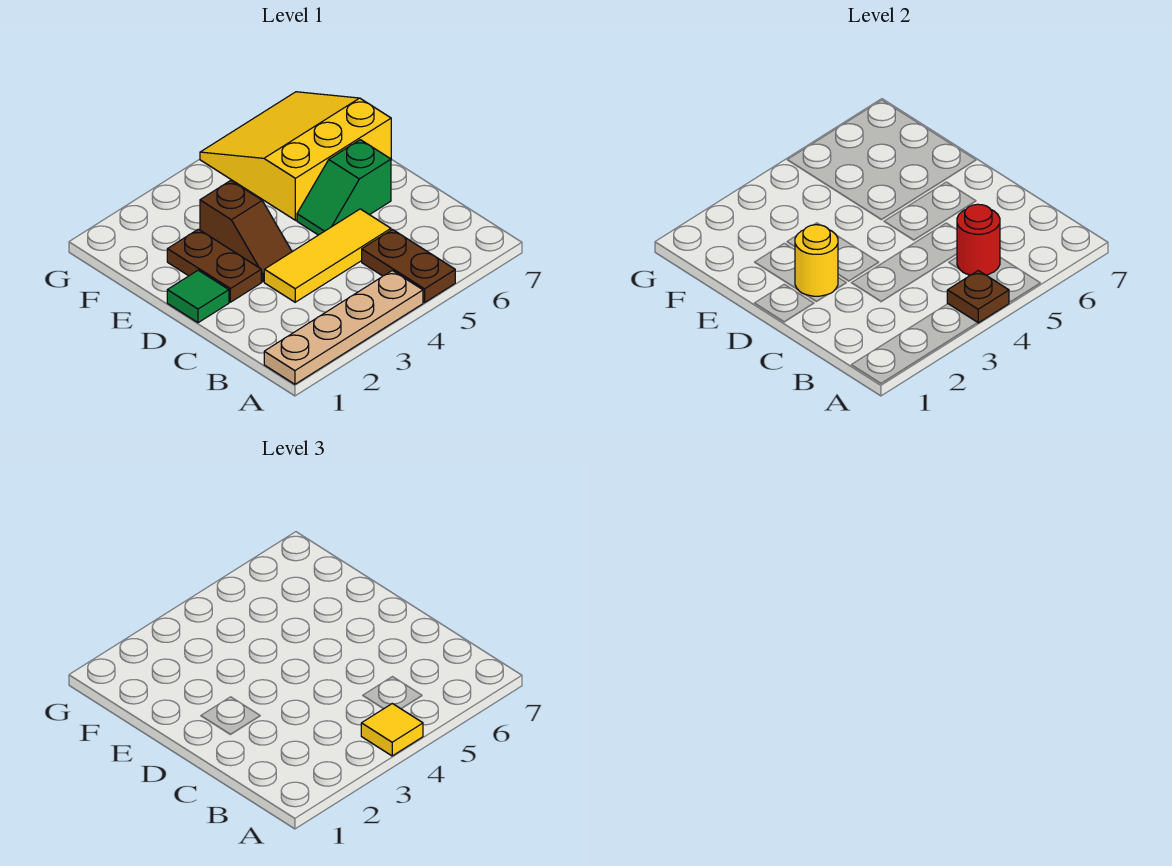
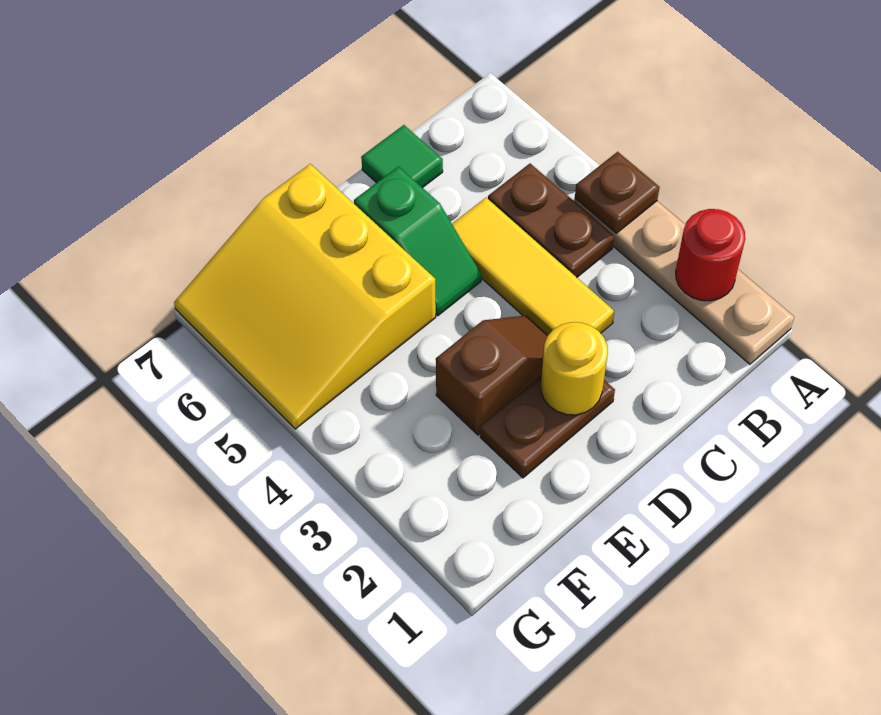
yellow 1x1 tile [361,704,423,756] -> none
brown 1x2 plate [362,230,455,302] -> brown 1x2 plate turned to [488,164,614,277]
red 1x1 round brick [957,204,1000,275] -> red 1x1 round brick moved to [676,209,745,301]
green 1x1 tile [167,270,229,323] -> green 1x1 tile moved to [361,125,443,188]

